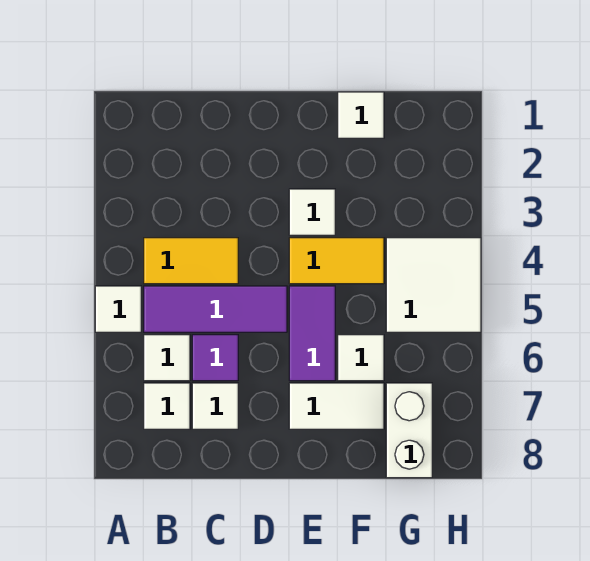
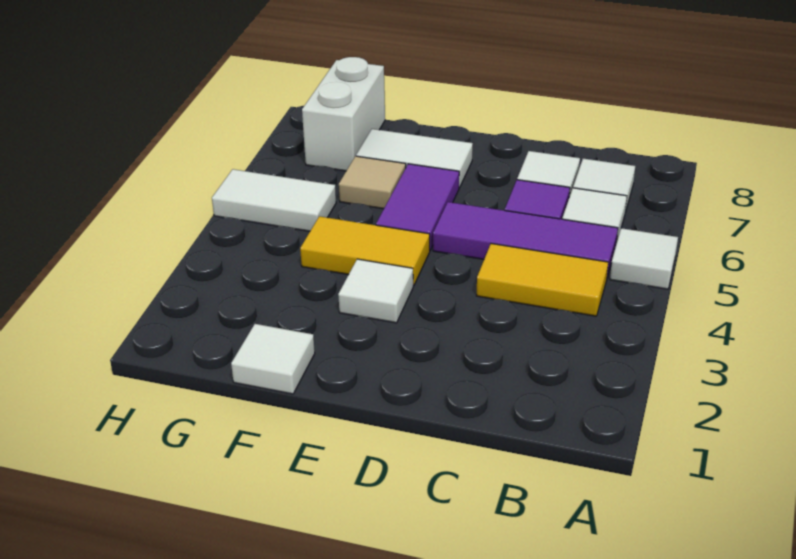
white 1x1 tile [338,335,384,381] -> tan 1x1 tile [339,156,406,209]
white 2x2 tile [386,238,481,332] -> white 1x2 tile [212,169,336,231]

